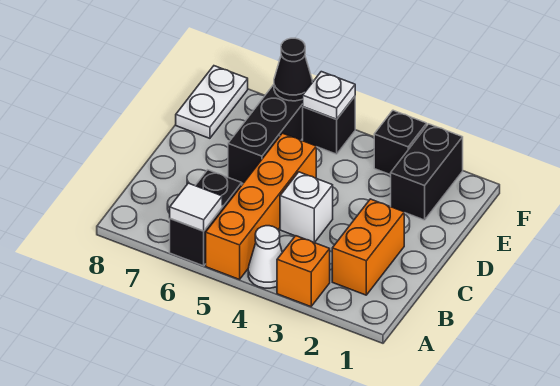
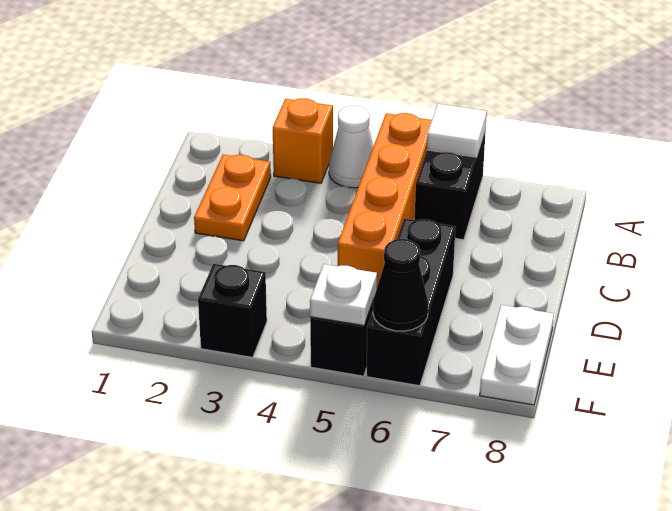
orange 1x2 brick [332,199,404,295] -> orange 1x2 plate [194,155,271,241]
white 1x1 brick [280,172,333,243] -> none
black 1x2 brick [391,124,463,220] -> none

